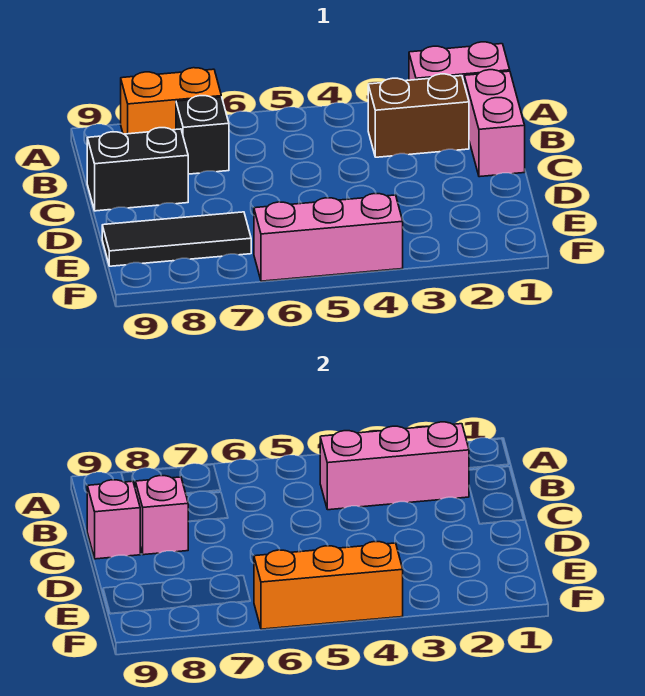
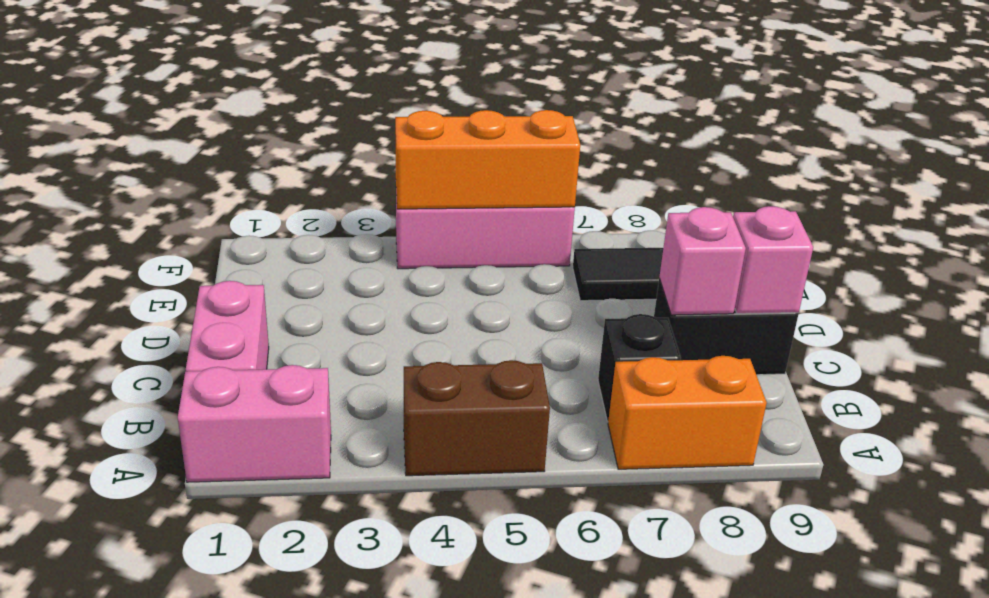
brown 1x2 brick [368,74,469,157] -> brown 1x2 brick moved to [404,360,550,476]
pink 1x3 brick [320,422,469,510] -> none

